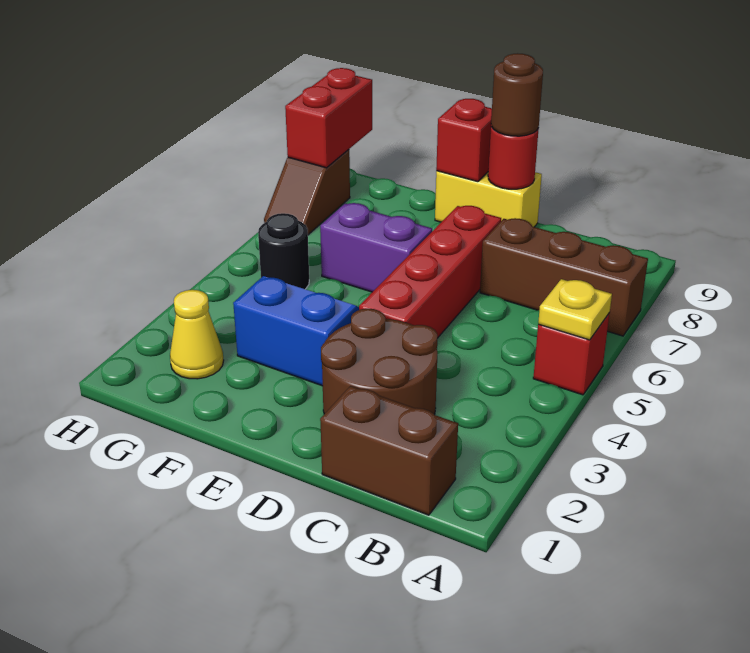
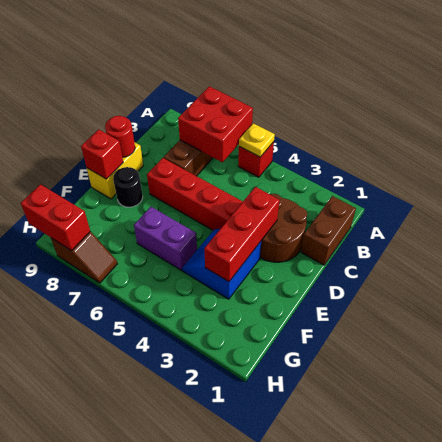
none -> red 2x2 brick [178,86,253,162]
none -> red 1x3 brick [204,187,280,282]
brown 1x1 round brick [491,53,543,136] -> none
purple 1x2 brick [320,203,432,292] -> purple 1x2 brick turned to [134,207,197,270]
yellow 1x1 cone [170,290,224,379] -> none
black 1x1 round brick [258,213,309,289] -> black 1x1 round brick moved to [113,167,143,207]

